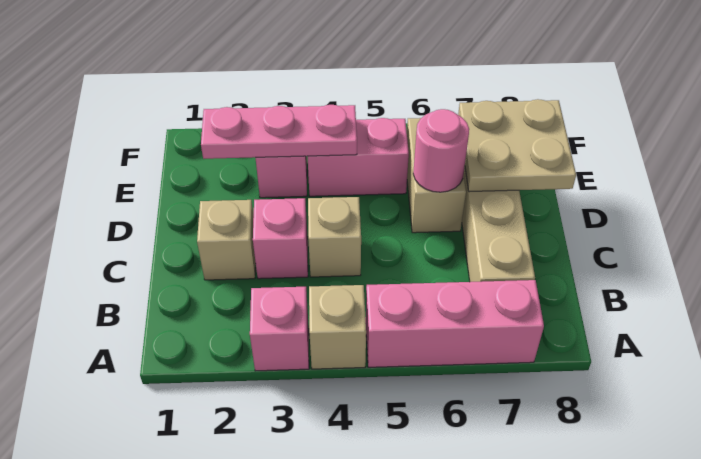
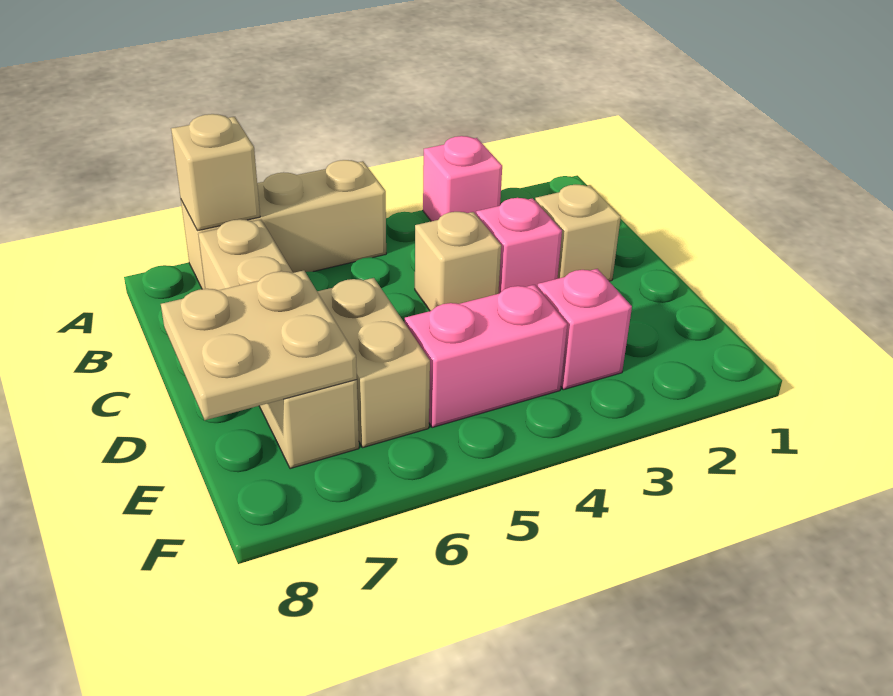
tan 1x1 brick [309,285,366,369] -> tan 1x1 brick moved to [171,114,260,231]
pink 1x3 brick [366,280,544,367] -> tan 1x3 brick [181,160,386,289]
pink 1x1 round brick [413,109,469,192] -> none
pink 1x3 plate [201,105,357,159] -> none

